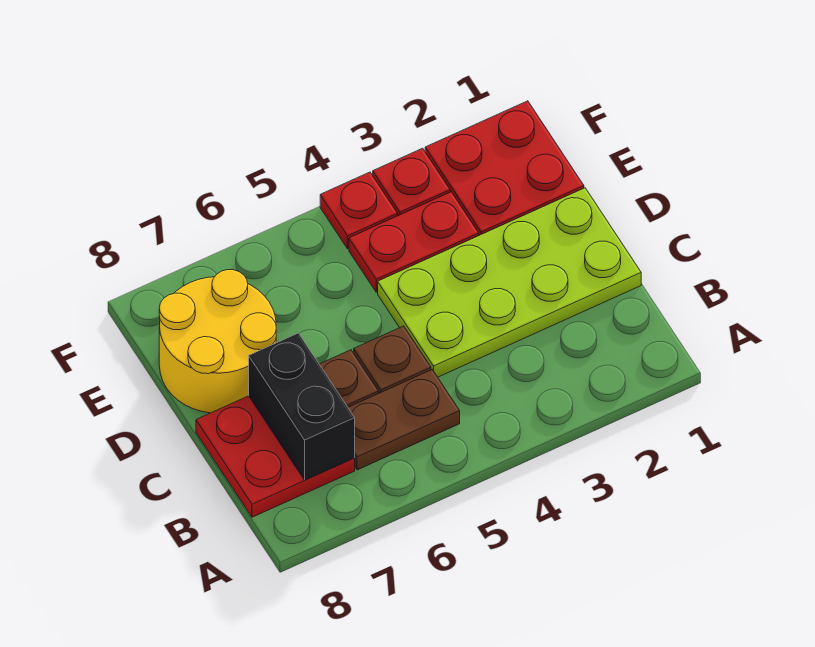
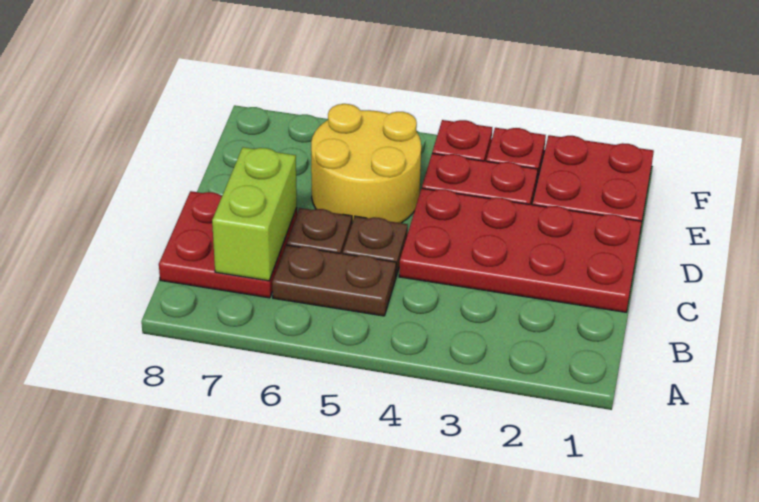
black 1x2 brick [249,333,355,480] -> lime 1x2 brick [212,147,297,281]
lime 2x4 plate [378,188,641,377] -> red 2x4 plate [399,188,642,312]
yellow 2x2 round brick [159,270,276,413] -> yellow 2x2 round brick moved to [311,104,421,223]

